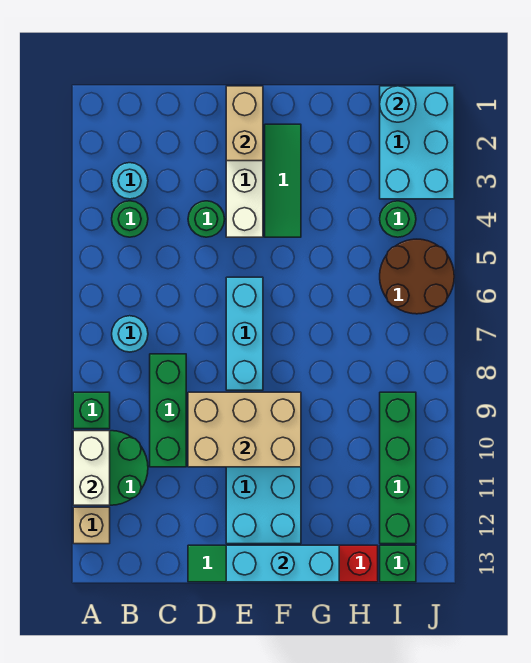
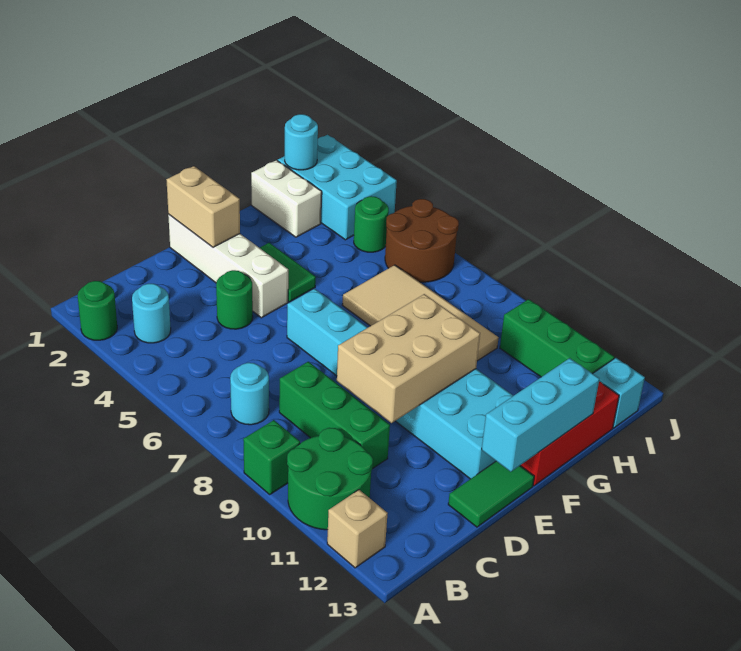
white 1x2 brick [73,431,110,505] -> white 1x2 brick moved to [251,160,322,237]
green 1x1 round brick [112,201,148,237] -> green 1x1 round brick moved to [78,281,117,340]
green 1x3 tile [265,124,301,237] -> green 1x2 tile [260,243,316,302]
none -> tan 2x4 tile [343,265,499,361]
green 1x4 brick [380,392,416,544] -> green 1x3 brick [500,299,614,377]
green 1x1 brick [380,545,416,582] -> cyan 1x1 brick [593,358,645,428]

